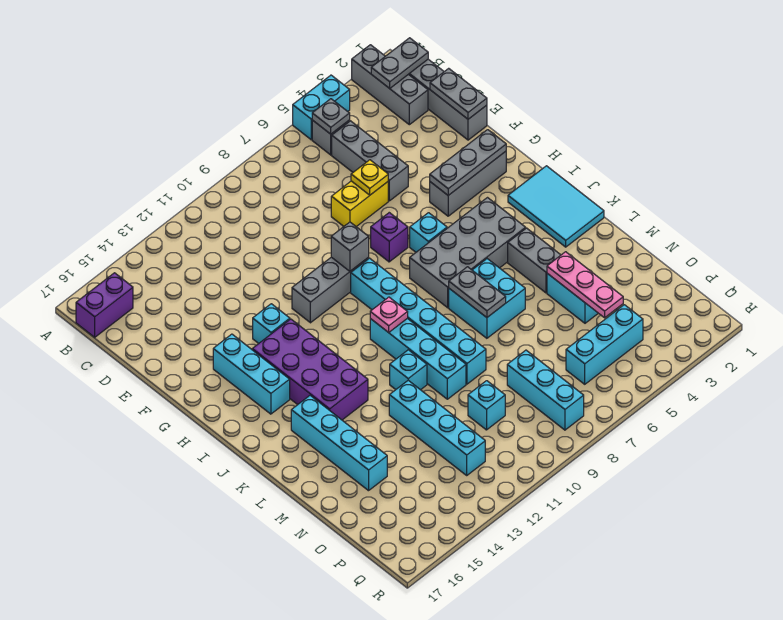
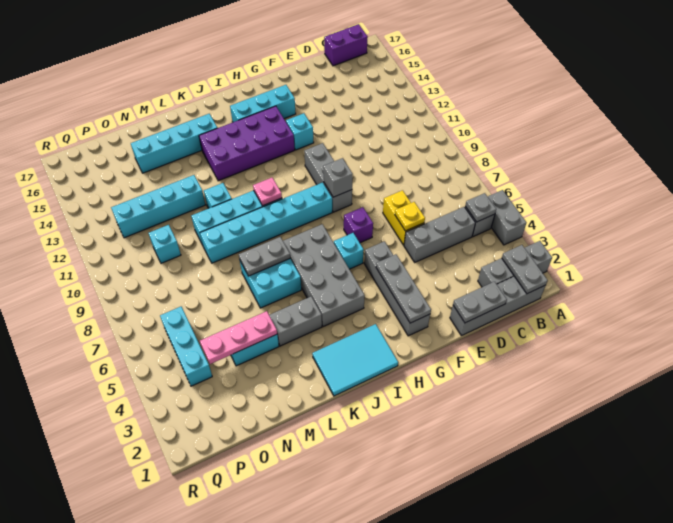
cyan 1x2 brick [293,75,350,140] -> grey 1x2 brick [488,190,526,245]
purple 1x2 brick [76,273,133,337] -> purple 1x2 brick turned to [324,24,368,66]
grey 1x3 brick [430,151,506,216] -> grey 1x4 brick [364,241,430,336]
cyan 1x3 brick [507,350,584,430] -> none

